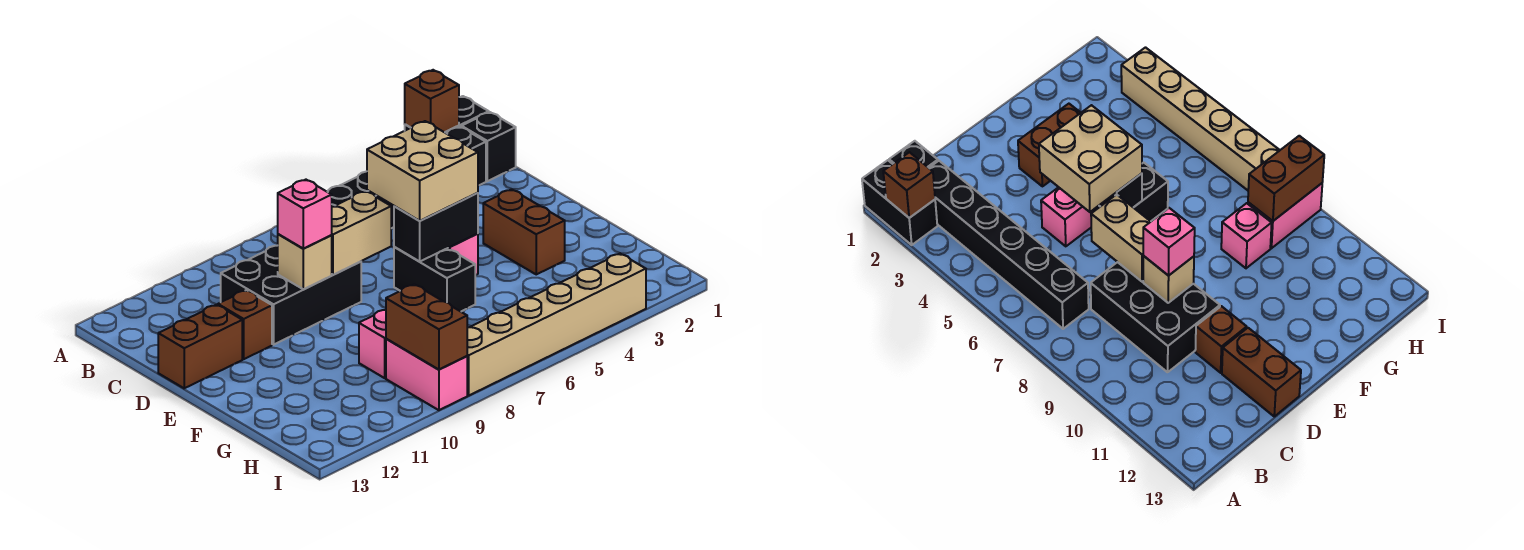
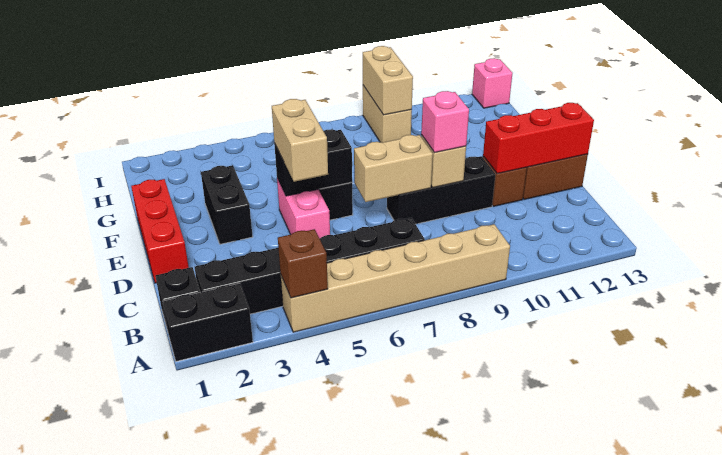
brown 1x1 brick [405,70,459,132] -> brown 1x1 brick moved to [278,229,328,298]
black 2x3 brick [221,246,361,345] -> black 1x3 brick [387,156,495,224]
none -> red 1x3 brick [131,179,189,283]
tan 2x2 brick [367,121,478,221] -> tan 1x2 brick [272,99,328,182]
none -> red 1x3 brick [483,103,594,174]
brown 1x2 brick [483,189,565,274] -> black 1x2 brick [201,165,253,244]
pink 1x1 brick [359,310,386,378] -> pink 1x1 brick moved to [472,58,512,108]
pink 1x2 brick [386,339,467,410] -> tan 1x2 brick [363,86,412,143]
brown 1x2 brick [386,284,467,370] -> tan 1x2 brick [363,46,413,115]
tan 1x6 brick [467,253,646,396] -> tan 1x6 brick moved to [281,224,510,332]

